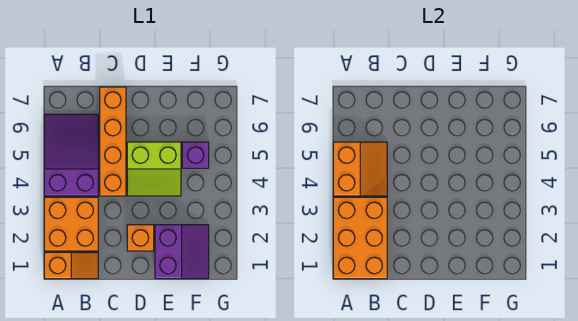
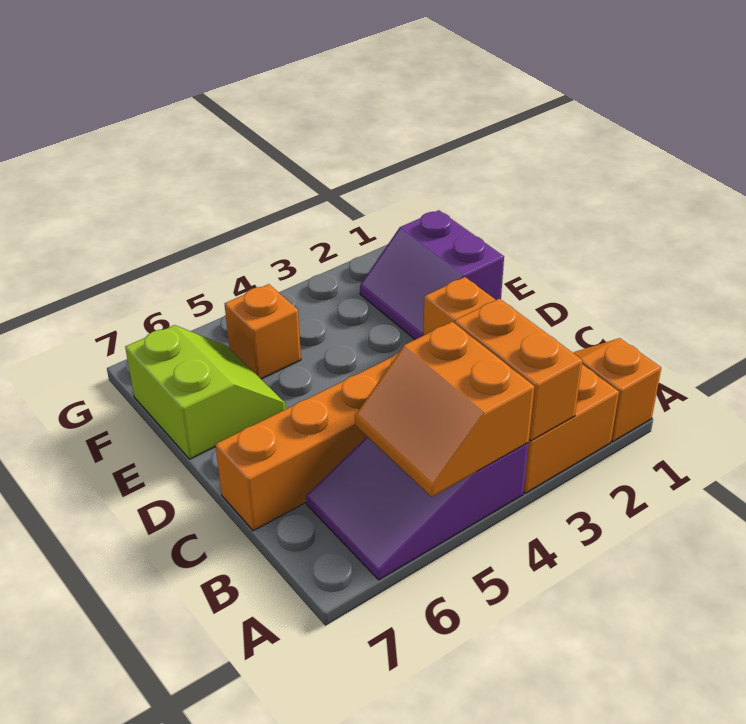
orange 2x3 brick [333,197,387,279] -> orange 1x2 brick [454,299,583,441]
orange 2x2 slope [333,142,387,196] -> orange 2x2 slope turned to [355,322,534,497]
lime 2x2 slope [127,142,181,196] -> lime 2x2 slope moved to [125,325,286,459]
purple 2x2 slope [155,225,209,279] -> purple 2x2 slope turned to [360,210,504,339]
purple 1x1 brick [182,142,209,168] -> orange 1x1 brick [225,284,301,379]

